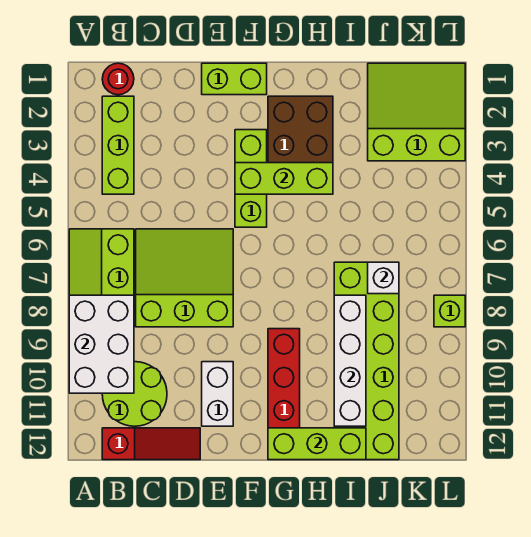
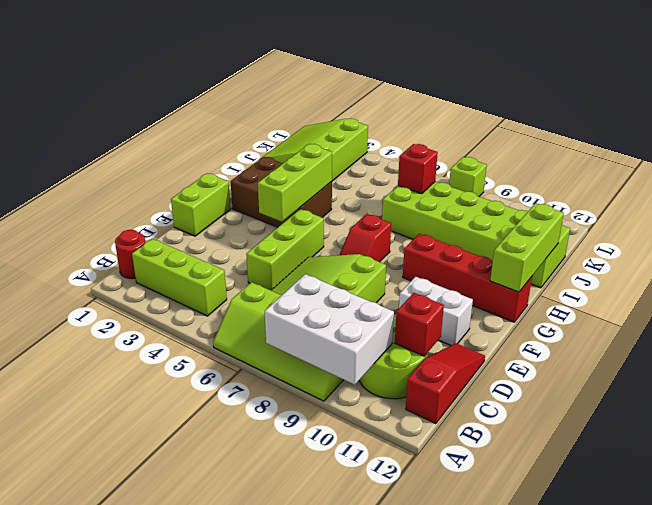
none -> red 1x1 brick [395,293,444,356]
lime 1x3 brick [235,130,267,227] -> lime 1x3 brick turned to [246,209,324,290]
none -> red 1x2 slope [340,214,391,262]
white 1x4 brick [334,295,366,426] -> none
white 1x1 brick [368,262,399,294] -> red 1x1 brick [398,144,438,194]

